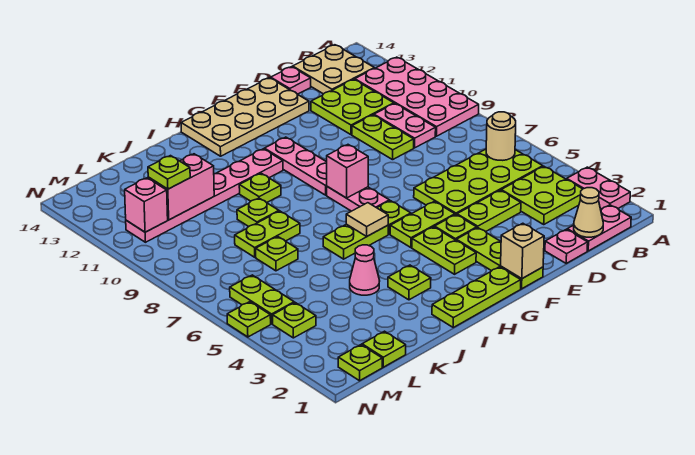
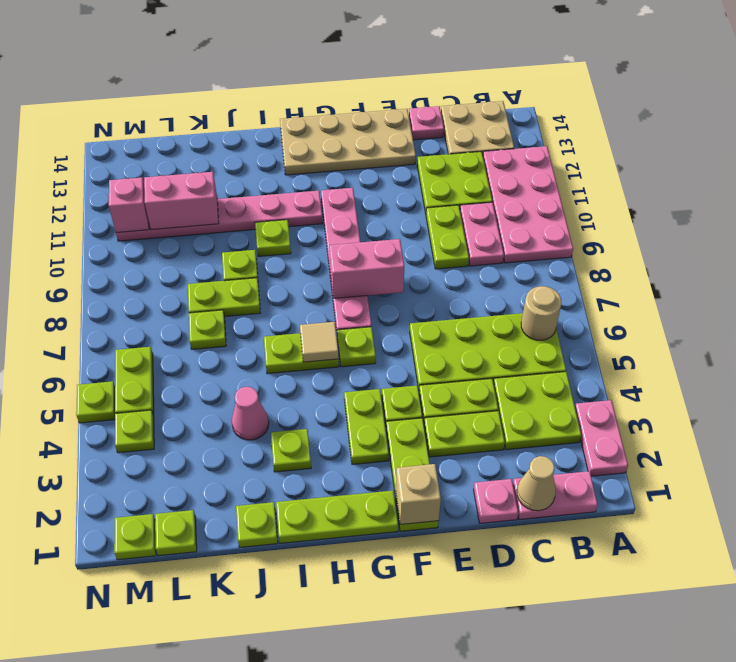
lime 1x2 plate [390,202,455,248] -> lime 1x2 plate moved to [424,411,505,457]
pink 1x1 brick [327,145,368,198] -> pink 1x2 brick [329,239,404,299]
lime 1x1 plate [148,156,190,189] -> lime 1x1 plate moved to [236,502,278,547]

